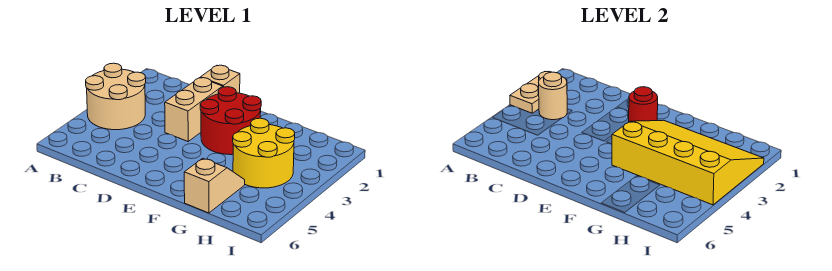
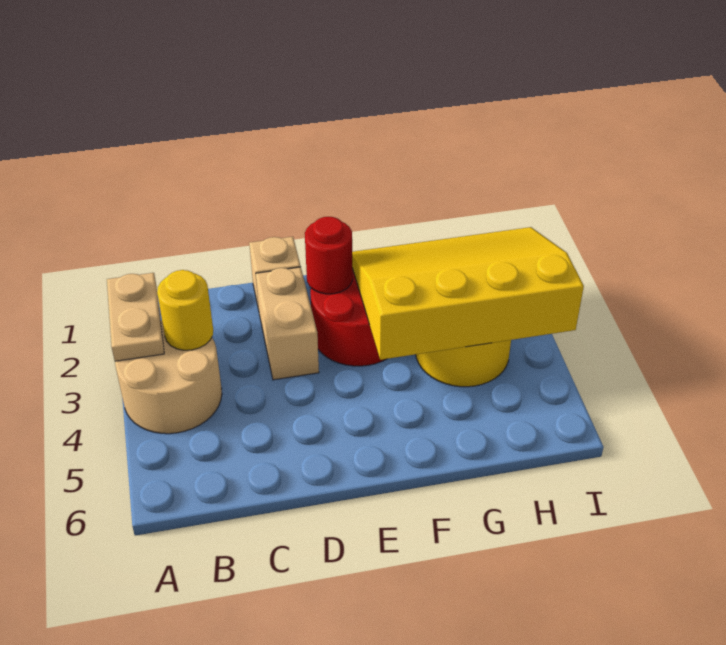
tan 1x1 round brick [539,72,567,120] -> yellow 1x1 round brick [157,270,213,350]
tan 1x2 slope [184,158,245,213] -> none

